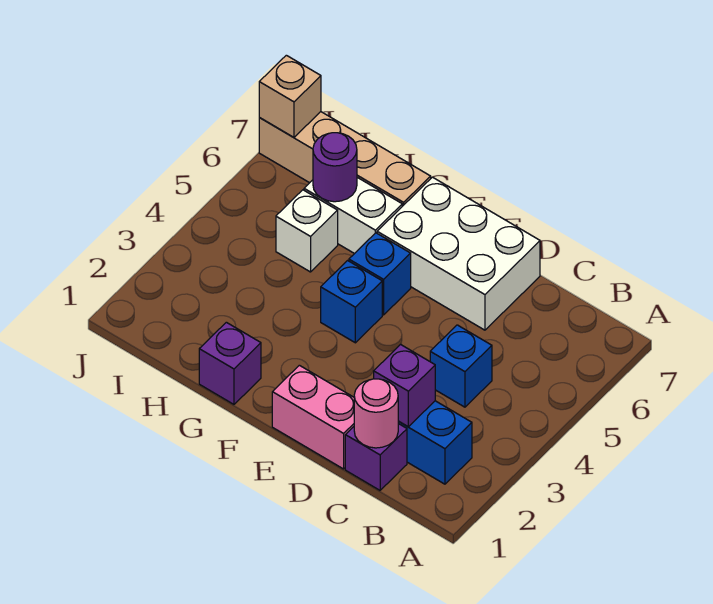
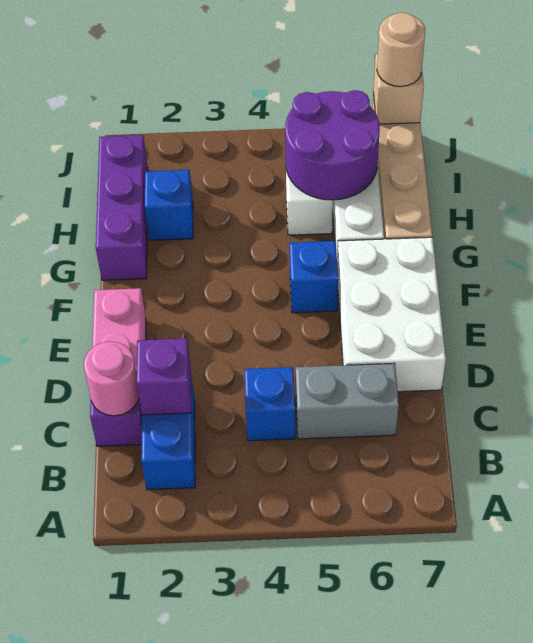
none -> grey 1x2 brick [296,363,399,439]
blue 1x1 brick [321,261,382,343] -> blue 1x1 brick moved to [145,170,193,240]
purple 1x1 brick [199,322,261,404] -> purple 1x3 brick [96,135,148,280]
purple 1x1 round brick [313,133,357,202] -> purple 2x2 round brick [285,90,380,200]
none -> tan 1x1 round brick [377,13,425,87]

